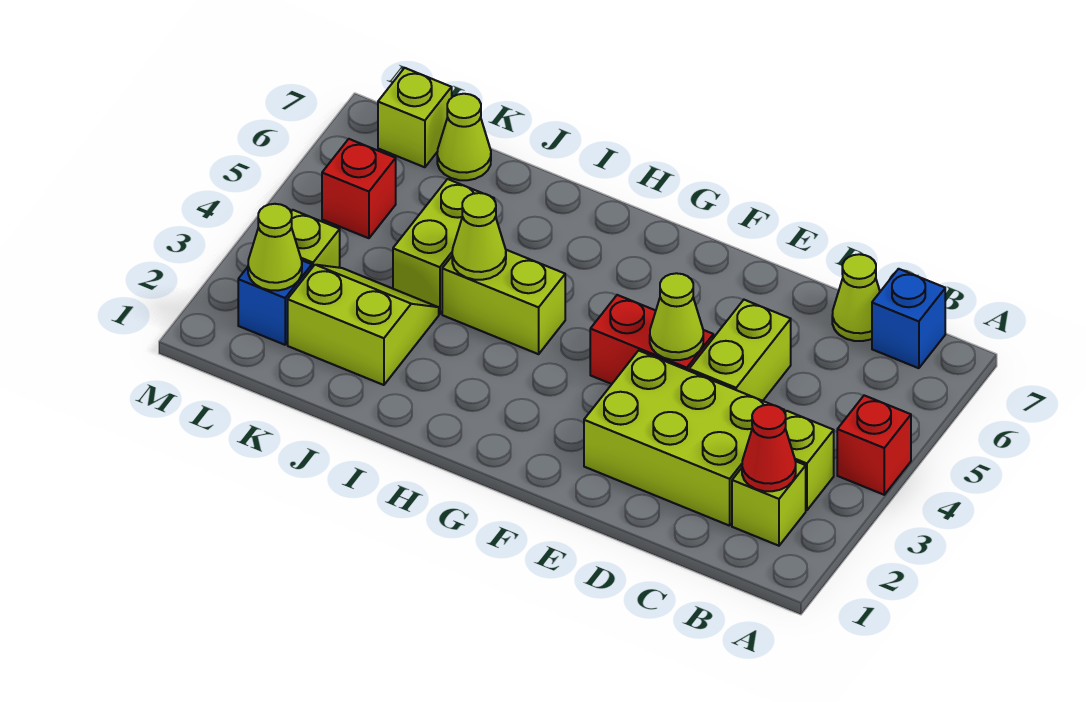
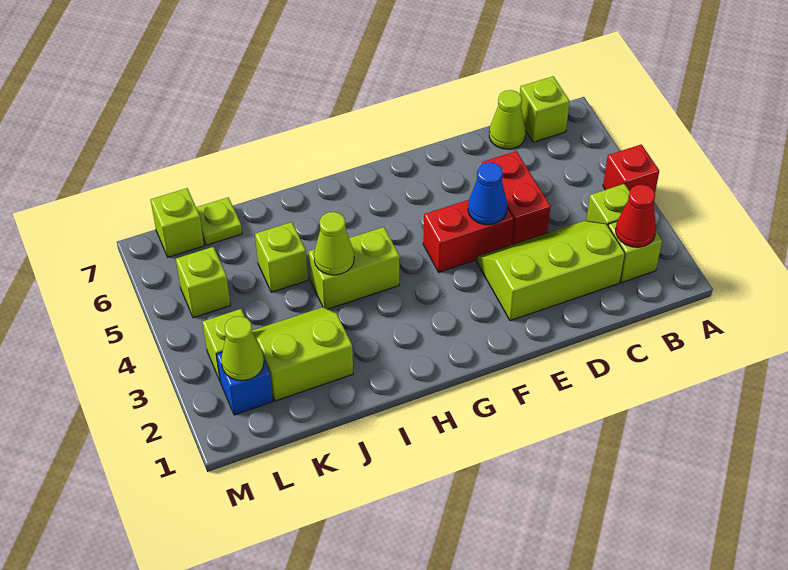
blue 1x1 brick [872,269,945,368] -> lime 1x1 brick [520,76,570,142]
lime 2x3 brick [584,351,784,526] -> lime 2x3 slope [477,221,625,321]
lime 1x2 brick [689,300,791,401] -> red 1x2 brick [482,151,551,245]
lime 1x1 cone [650,273,703,360] -> blue 1x1 cone [468,162,507,225]
lime 1x2 brick [393,179,494,314] -> lime 1x1 brick [255,222,308,292]
lime 1x1 cone [437,94,491,180] -> lime 1x1 plate [196,198,242,245]
red 1x1 brick [322,139,396,238] -> lime 1x1 brick [176,247,230,318]

